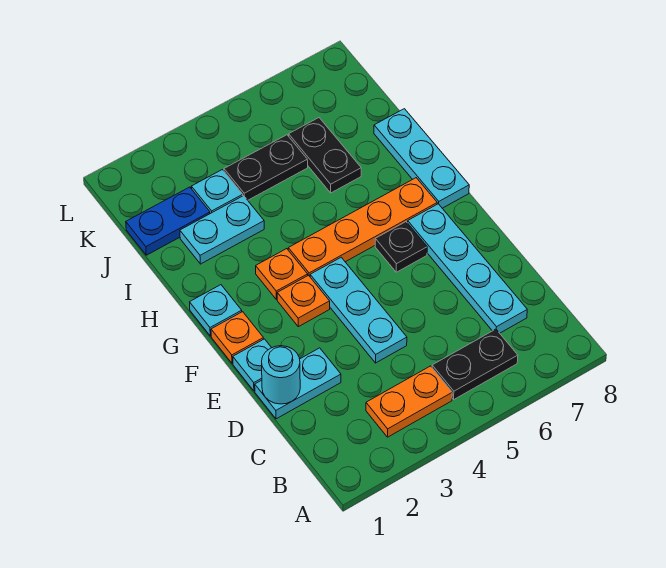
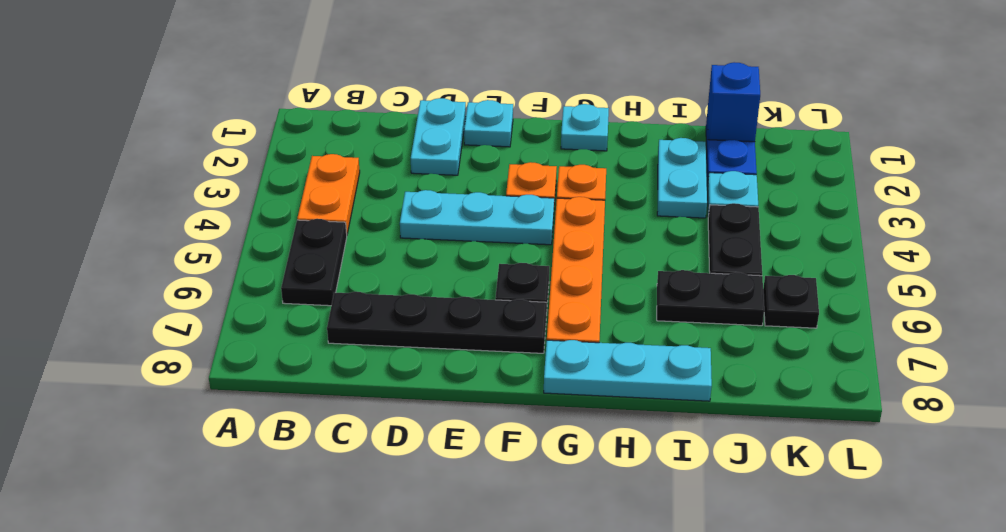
cyan 1x4 plate [408,204,527,333] -> black 1x4 plate [327,292,547,353]
cyan 1x1 round brick [262,346,300,404] -> none
orange 1x1 plate [211,312,263,363] -> none
none -> blue 1x1 brick [707,62,760,142]
none -> black 1x1 plate [763,275,819,328]

